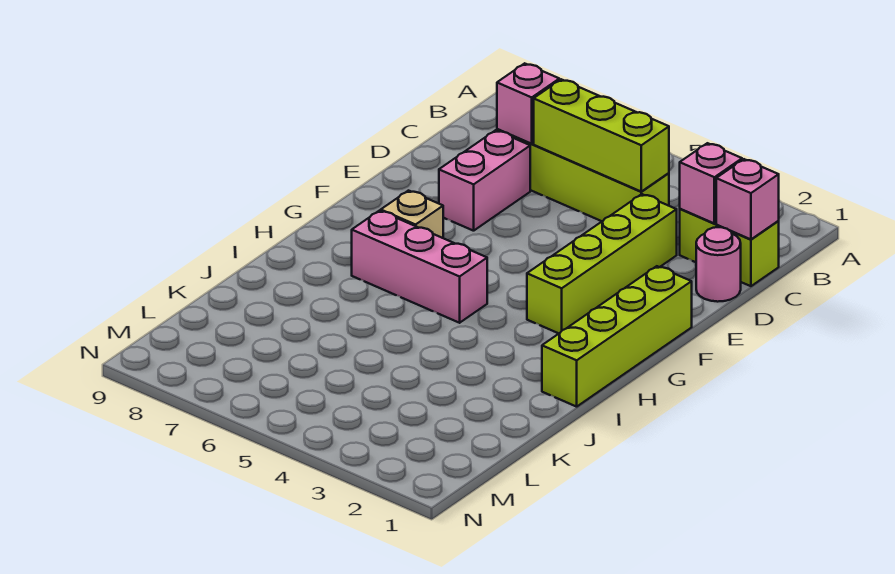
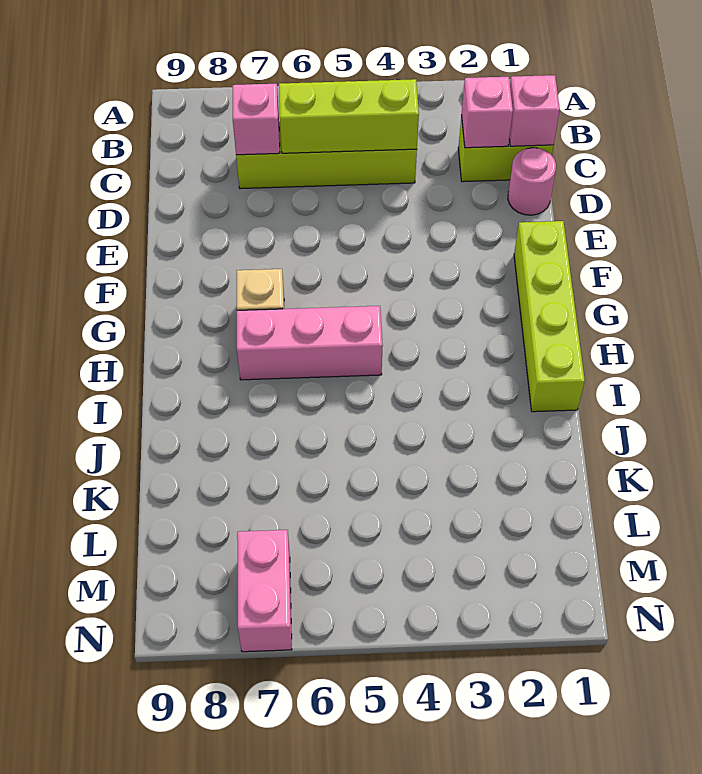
lime 1x4 brick [527,194,677,333] -> none
pink 1x2 brick [439,130,530,231] -> pink 1x2 brick moved to [237,530,292,652]

